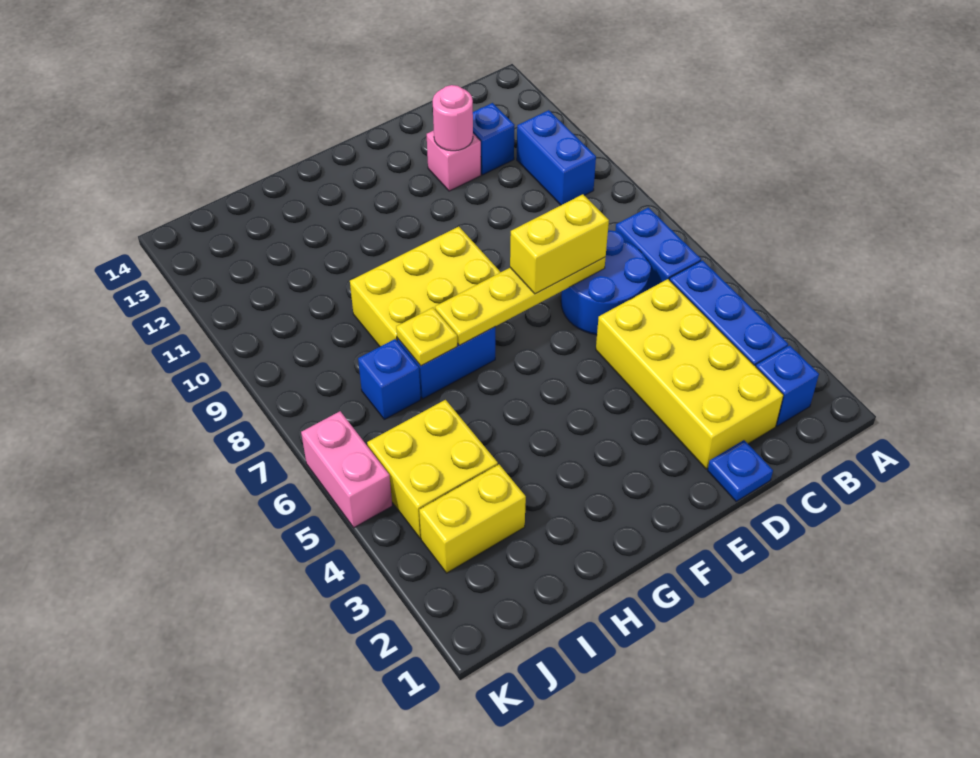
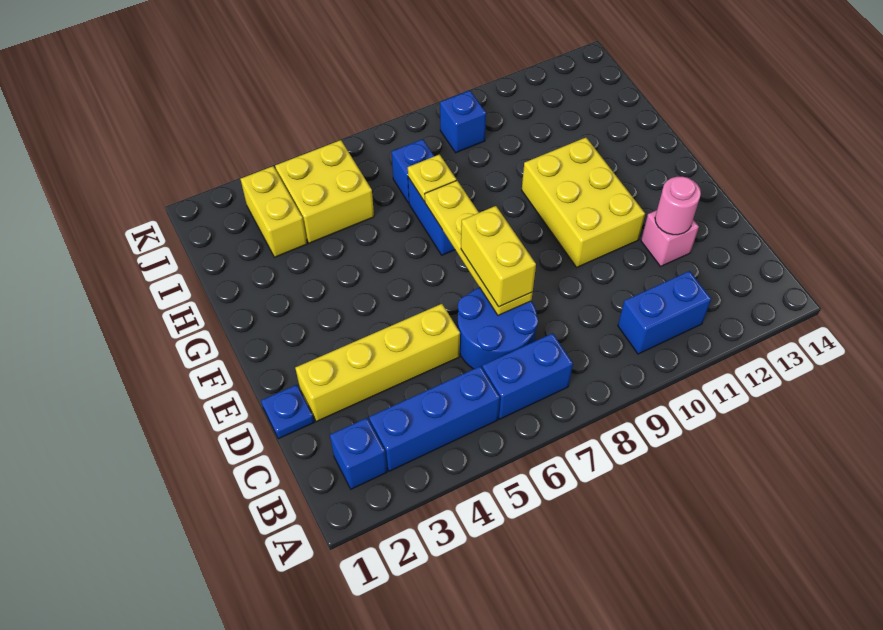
yellow 2x4 brick [596,279,784,469] -> yellow 1x4 brick [295,304,460,422]
blue 1x1 brick [473,103,515,175] -> blue 1x1 brick moved to [440,91,486,153]
yellow 2x3 brick [350,227,500,347] -> yellow 2x3 brick moved to [522,138,645,267]
pink 1x2 brick [301,411,392,528] -> none

